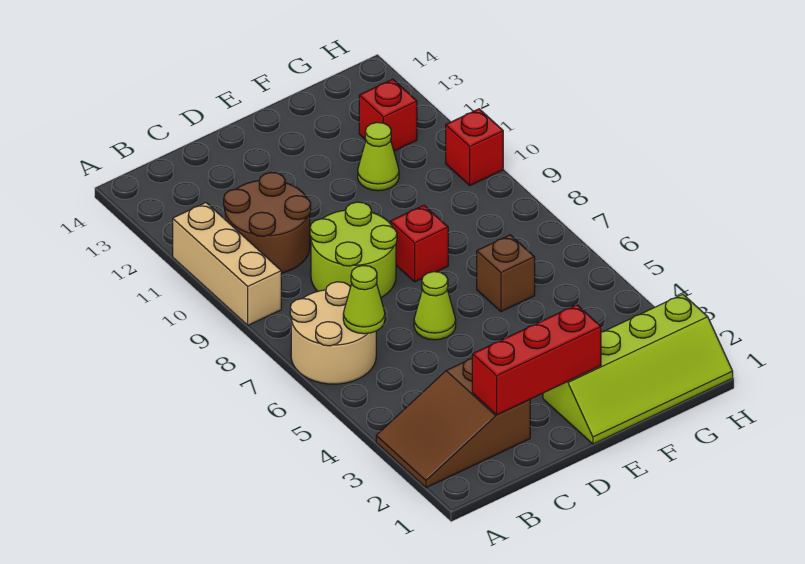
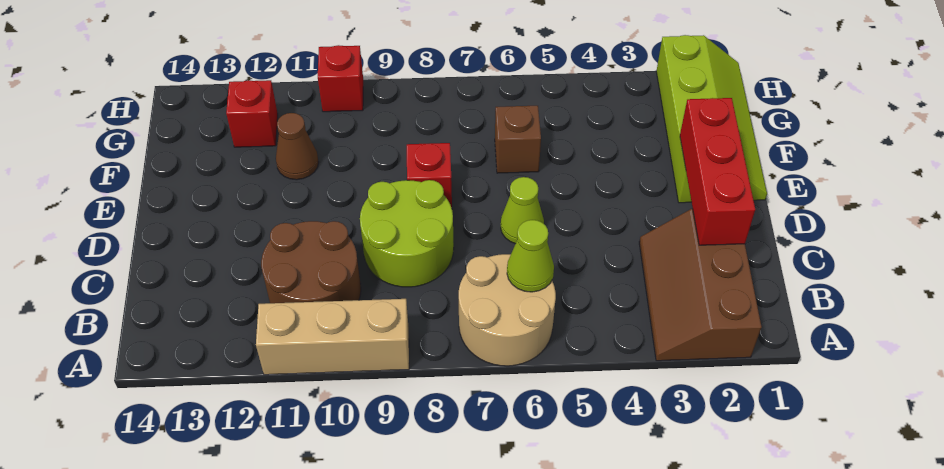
brown 2x3 slope [376,359,530,488] -> brown 2x3 slope turned to [639,209,762,361]
lime 1x1 cone [358,122,399,191] -> brown 1x1 cone [276,113,319,180]

